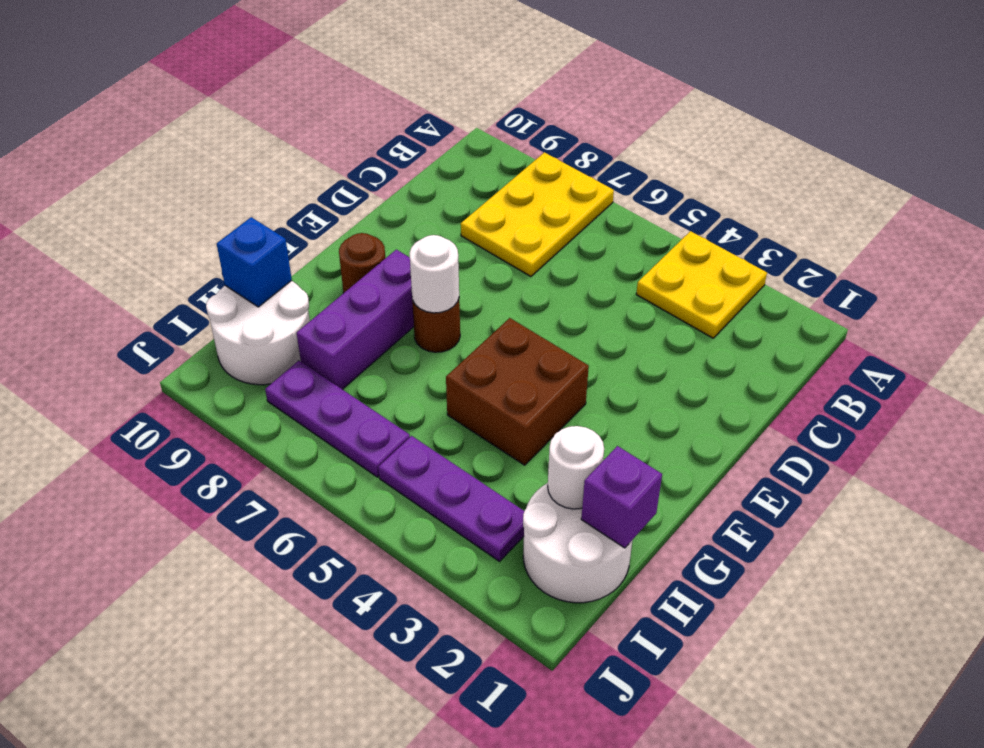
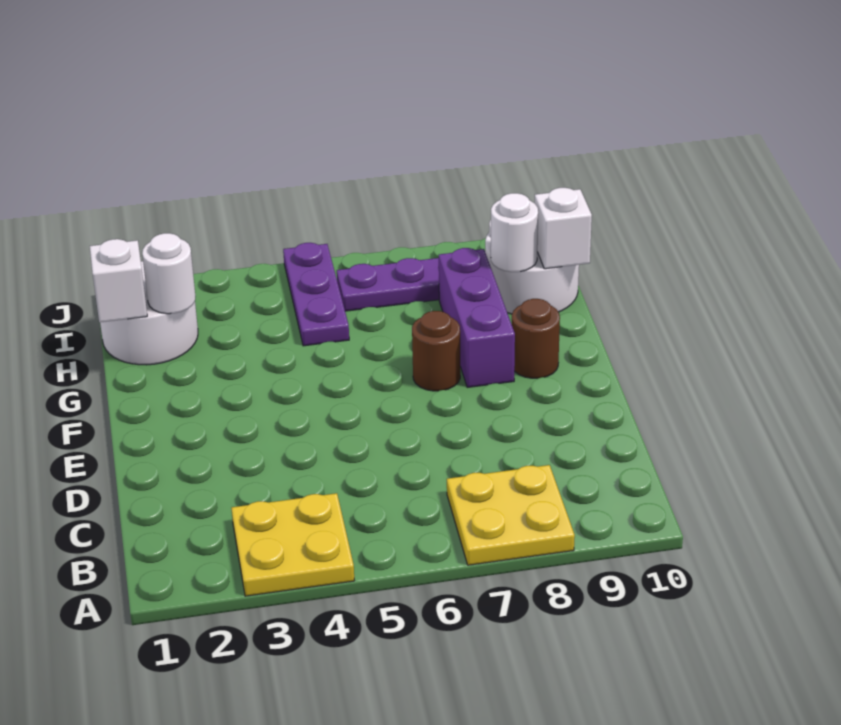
yellow 2x3 plate [461,152,614,276] -> yellow 2x2 plate [447,465,575,565]
brown 2x2 brick [446,318,589,465] -> none
white 1x1 round brick [409,235,459,313] -> white 1x1 round brick moved to [491,193,538,272]
purple 1x1 brick [581,446,662,548] -> white 1x1 brick [90,239,147,322]
blue 1x1 brick [217,217,292,307] -> white 1x1 brick [535,188,592,269]
purple 1x3 plate [378,436,524,561] -> purple 1x3 plate turned to [283,243,349,346]

